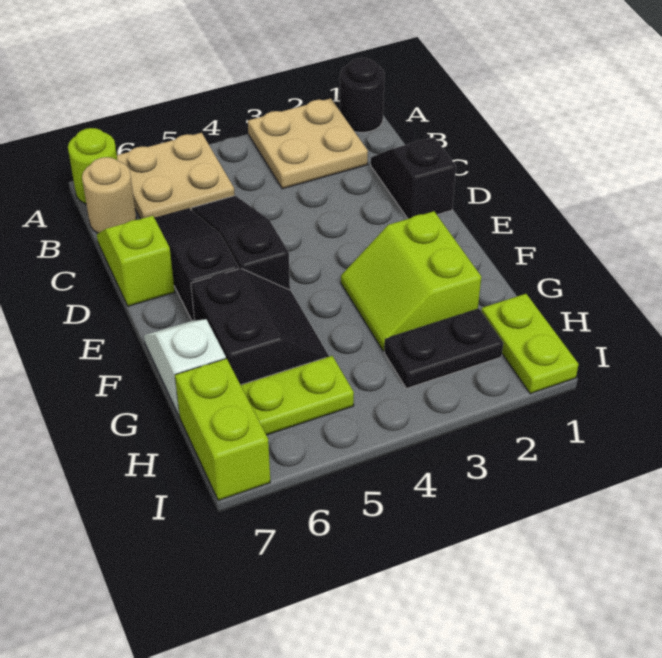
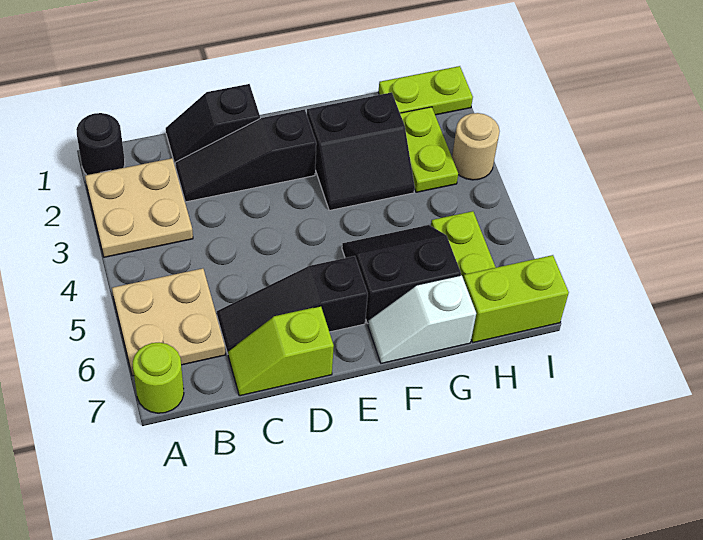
tan 1x1 round brick [82,157,136,233] -> tan 1x1 round brick moved to [452,113,500,180]
black 1x3 slope [192,196,290,290] -> black 1x3 slope moved to [175,109,316,202]
lime 2x2 slope [341,211,481,351] -> black 2x2 slope [307,92,415,211]
black 1x2 plate [384,309,503,388] -> lime 1x2 plate [400,107,458,192]

